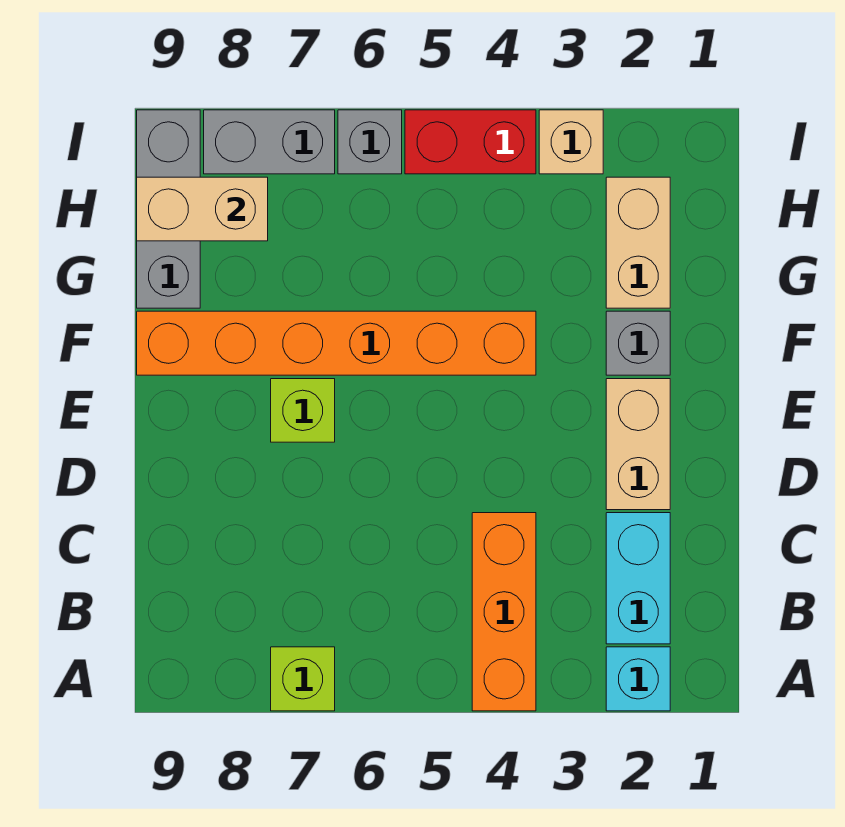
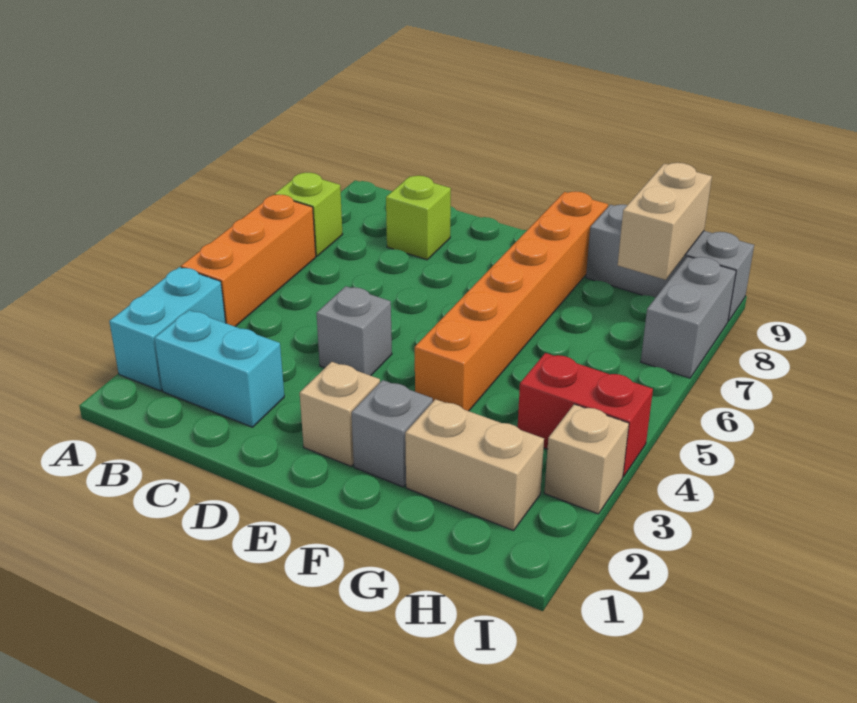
cyan 1x1 brick [606,647,670,711] -> cyan 1x2 brick [109,267,225,391]
orange 1x3 brick [472,513,536,711] -> orange 1x3 brick turned to [181,195,316,327]
tan 1x2 brick [606,379,670,510] -> tan 1x1 brick [300,362,380,466]
lime 1x1 brick [271,379,335,442] -> lime 1x1 brick moved to [386,176,451,260]
red 1x2 brick [405,110,536,174] -> red 1x2 brick turned to [518,353,653,477]
grey 1x1 brick [338,110,402,174] -> grey 1x1 brick moved to [316,286,392,376]

